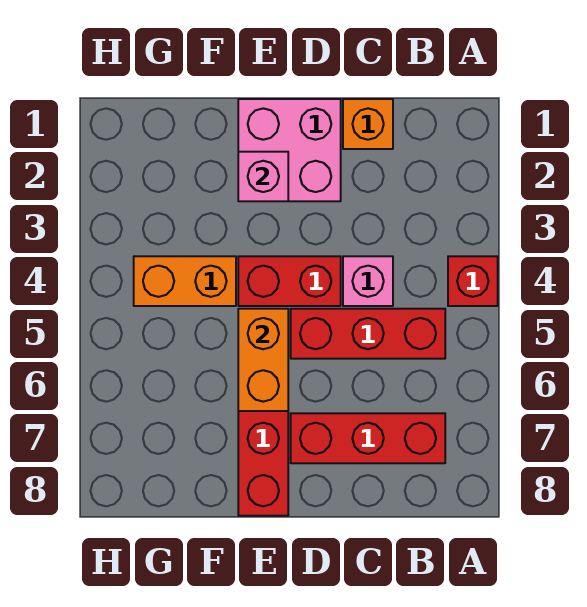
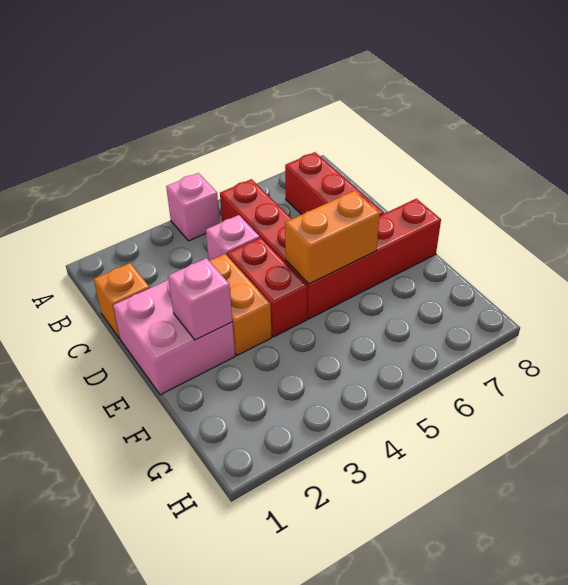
red 1x1 brick [448,256,498,306] -> pink 1x1 brick [166,173,220,241]
orange 1x2 brick [134,256,236,306] -> orange 1x2 brick moved to [210,254,272,355]

